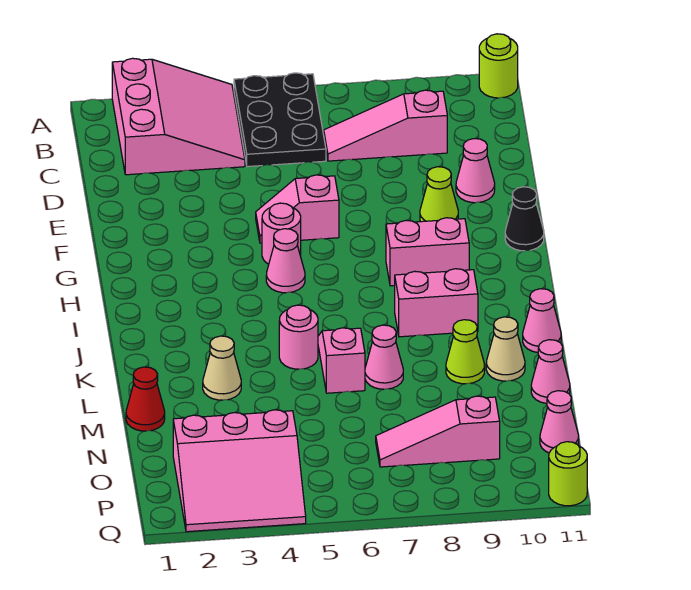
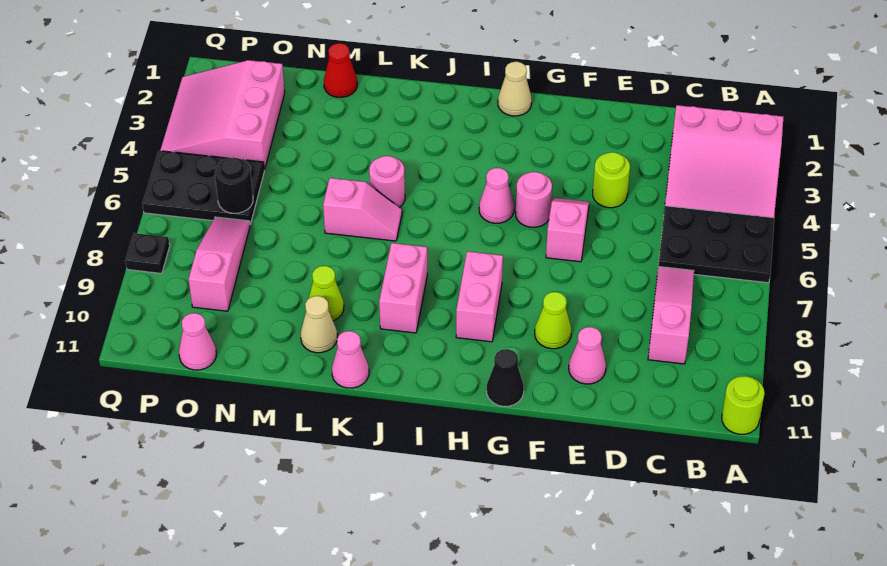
tan 1x1 cone [203,336,241,400] -> tan 1x1 cone moved to [498,62,532,116]
pink 1x1 cone [365,325,403,389] -> none
pink 1x1 cone [531,340,570,404] -> none
none -> black 2x3 plate [143,151,264,224]
none -> black 1x1 round brick [215,157,253,213]
none -> black 1x1 plate [125,233,170,273]
lime 1x1 round brick [549,442,587,506] -> lime 1x1 round brick moved to [593,152,630,208]

